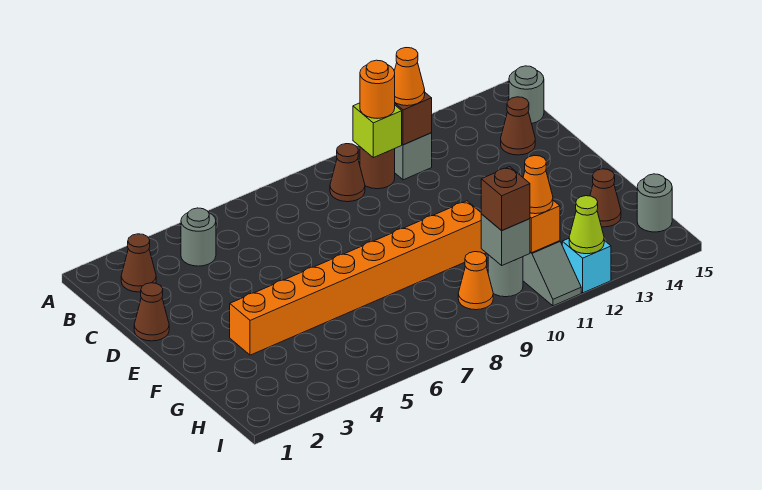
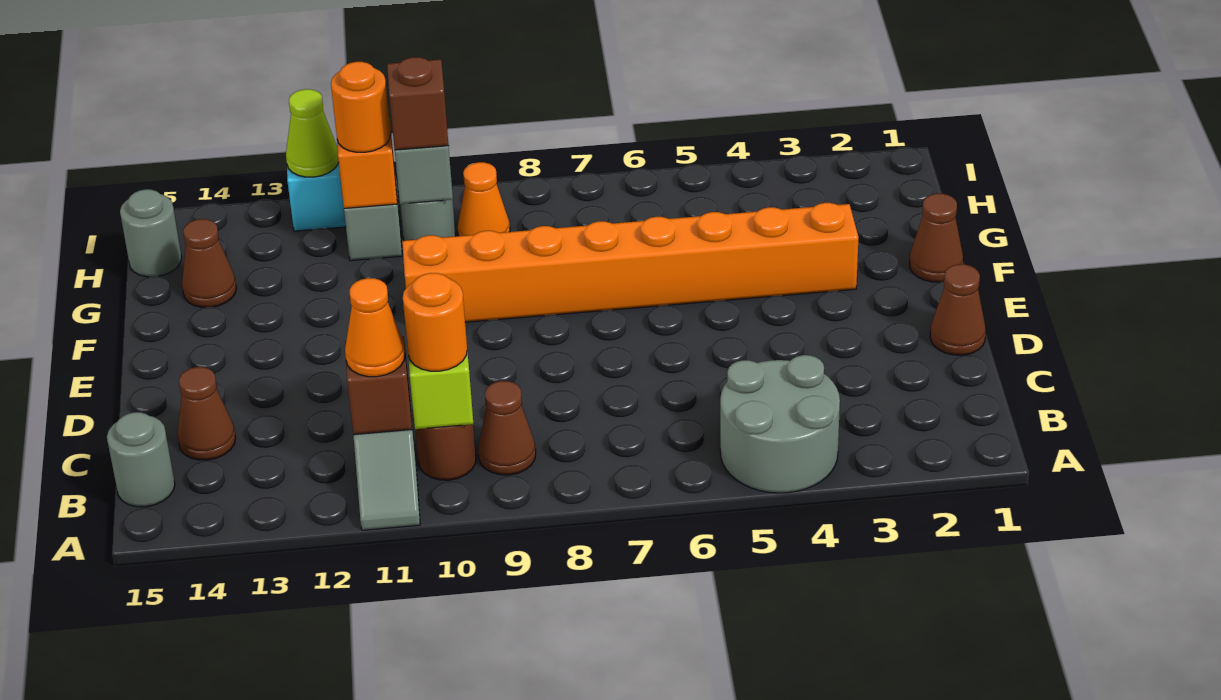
brown 1x1 cone [121,234,156,292] -> brown 1x1 cone moved to [910,193,963,282]
grey 1x1 round brick [181,208,216,266] -> grey 2x2 round brick [720,355,840,493]
orange 1x1 cone [523,156,553,214] -> orange 1x1 round brick [331,62,391,152]

